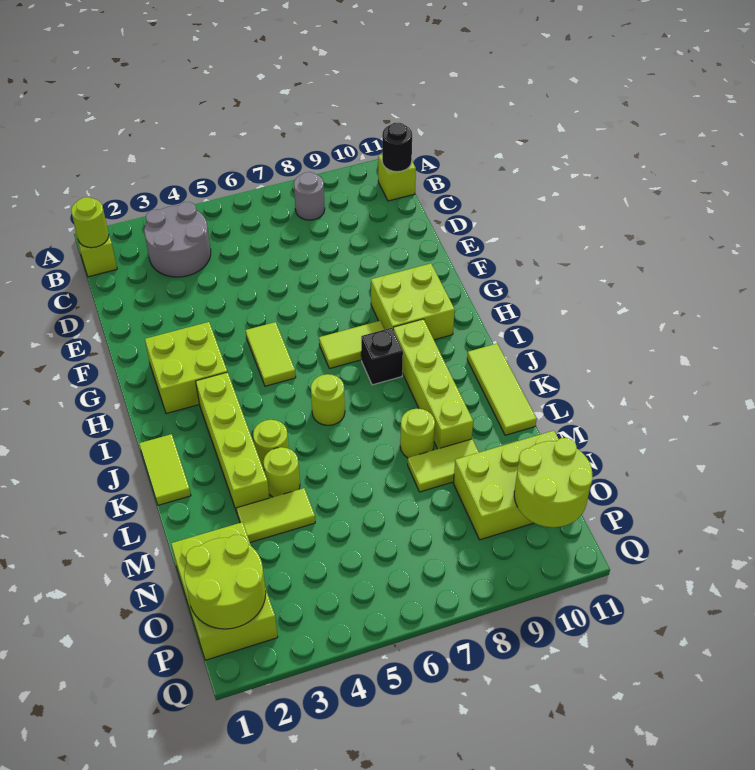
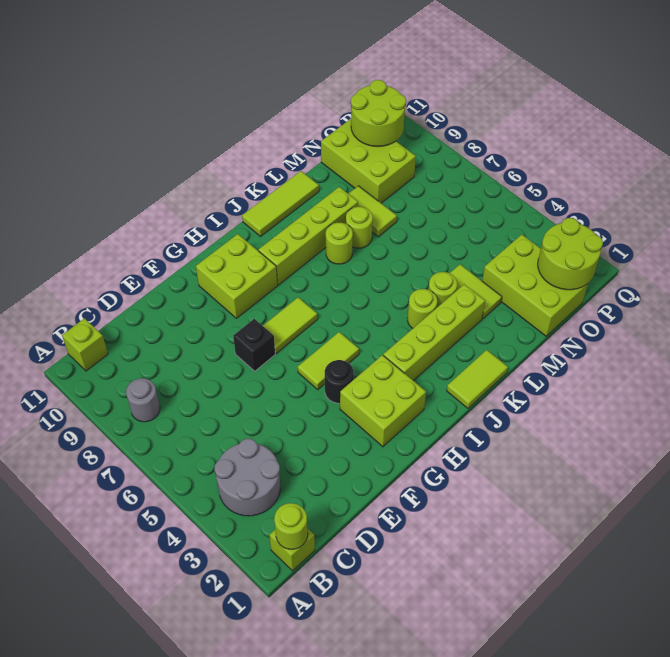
black 1x1 round brick [382,123,412,172] -> black 1x1 round brick moved to [325,360,354,403]
lime 1x2 tile [319,321,384,369] -> lime 1x2 tile turned to [263,297,318,353]
black 1x1 brick [361,328,403,385] -> black 1x1 brick moved to [233,319,275,371]
lime 1x1 round brick [311,374,345,425] -> lime 1x1 round brick moved to [326,223,353,264]
lime 2x3 brick [171,522,278,660] -> lime 2x3 brick turned to [482,235,588,336]

